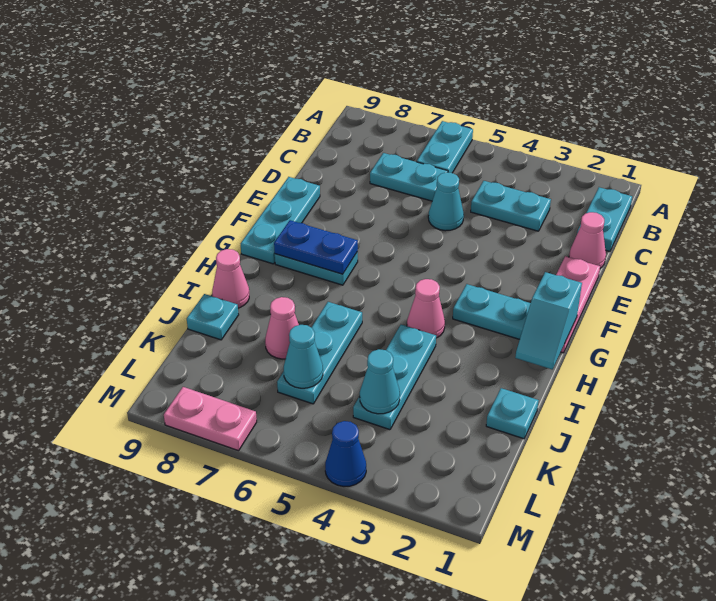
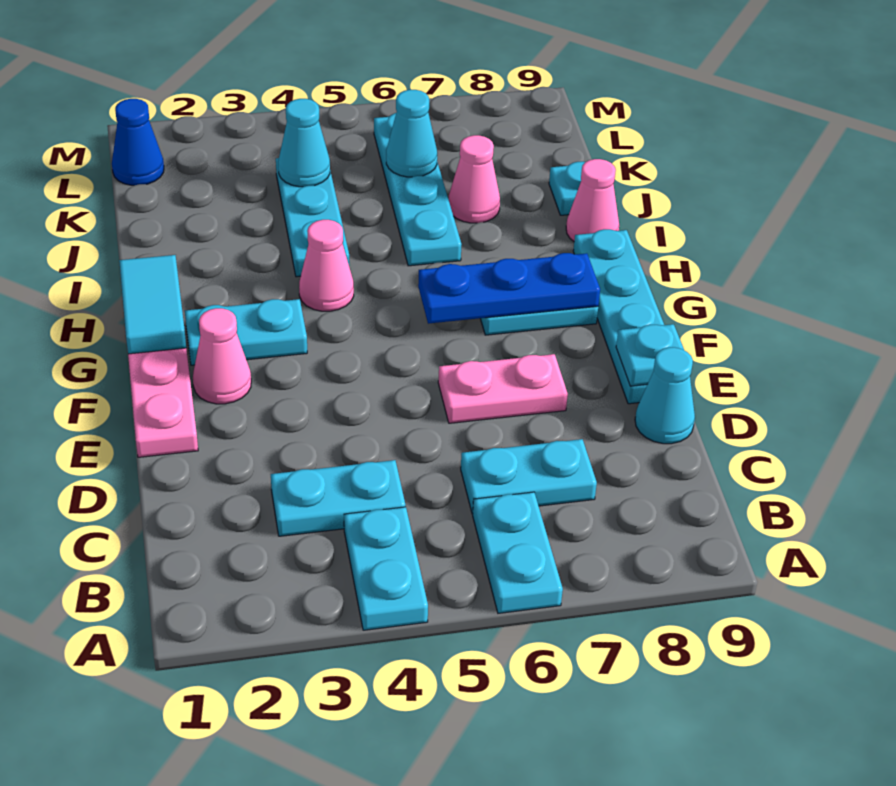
cyan 1x2 plate [577,187,632,252] -> cyan 1x2 plate moved to [344,507,428,630]
pink 1x1 cone [569,212,606,268] -> pink 1x1 cone moved to [193,308,251,404]
cyan 1x1 cone [428,172,464,231] -> cyan 1x1 cone moved to [635,347,695,444]
cyan 1x3 plate [241,177,320,264] -> cyan 1x4 plate [573,229,664,404]
cyan 1x2 slope [515,272,582,369] -> cyan 1x2 tile [119,255,186,354]
blue 1x2 plate [274,220,358,274] -> blue 1x3 plate [418,253,600,324]
cyan 1x3 plate [277,302,362,404] -> cyan 1x4 plate [374,113,462,266]
cyan 1x1 plate [486,388,539,439] -> cyan 1x1 plate moved to [616,324,684,386]
blue 1x1 cone [325,421,366,486] -> blue 1x1 cone moved to [112,99,164,185]
pink 1x2 plate [164,387,257,451] -> pink 1x2 plate moved to [438,354,568,423]

